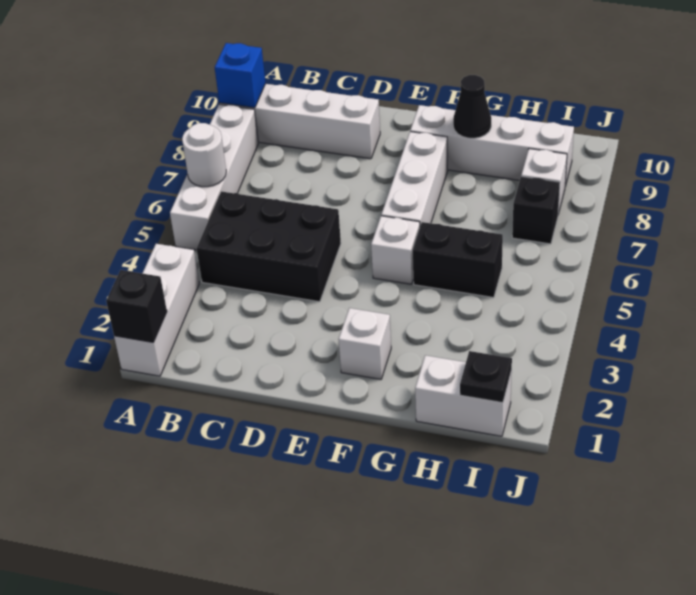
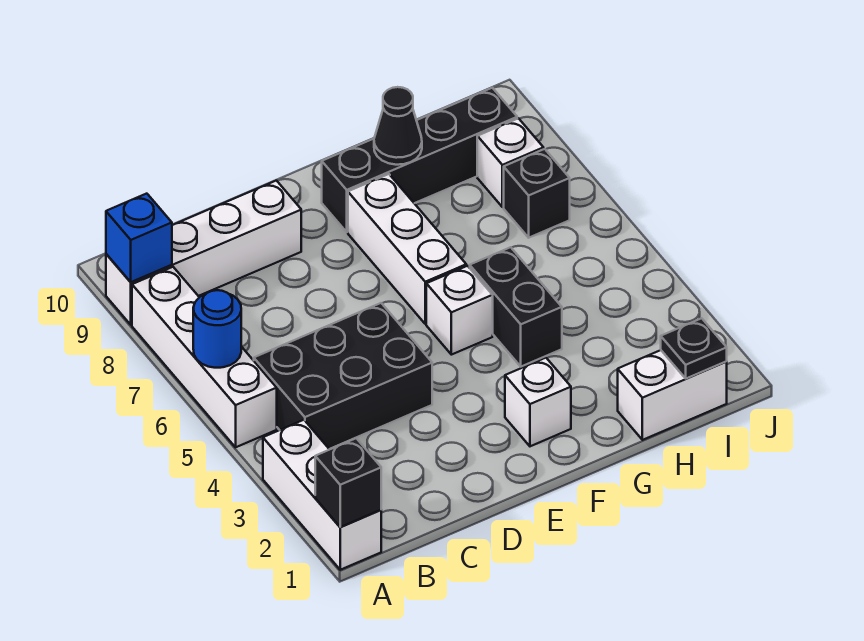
white 1x1 round brick [182,123,226,187] -> blue 1x1 round brick [193,290,241,368]
white 1x4 brick [410,105,574,186] -> black 1x4 brick [322,88,517,232]
black 1x2 brick [413,222,503,298] -> black 1x2 brick turned to [470,247,562,367]

